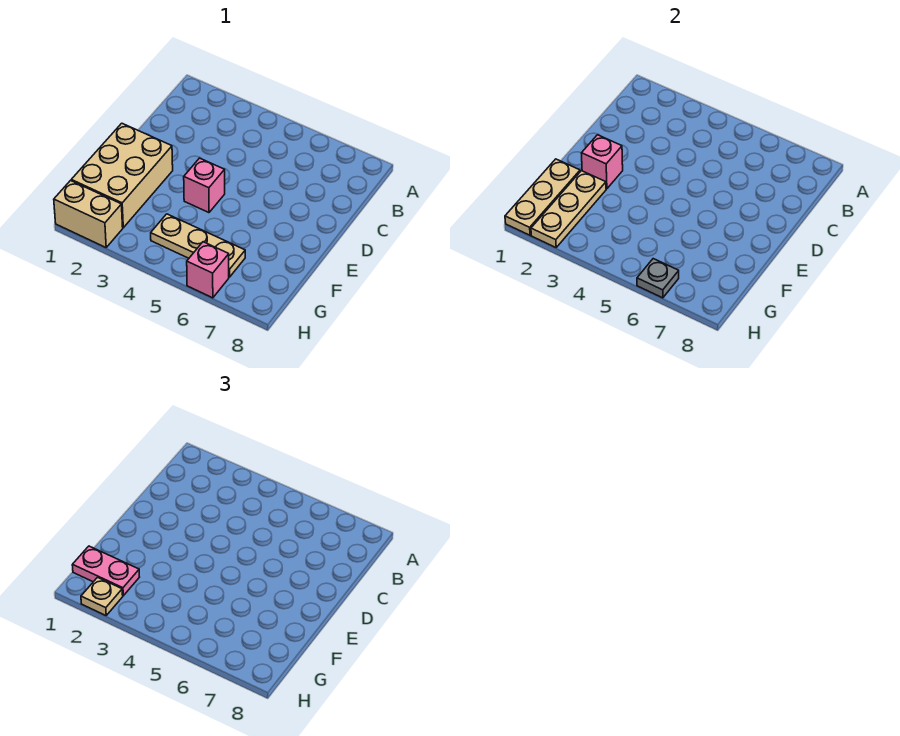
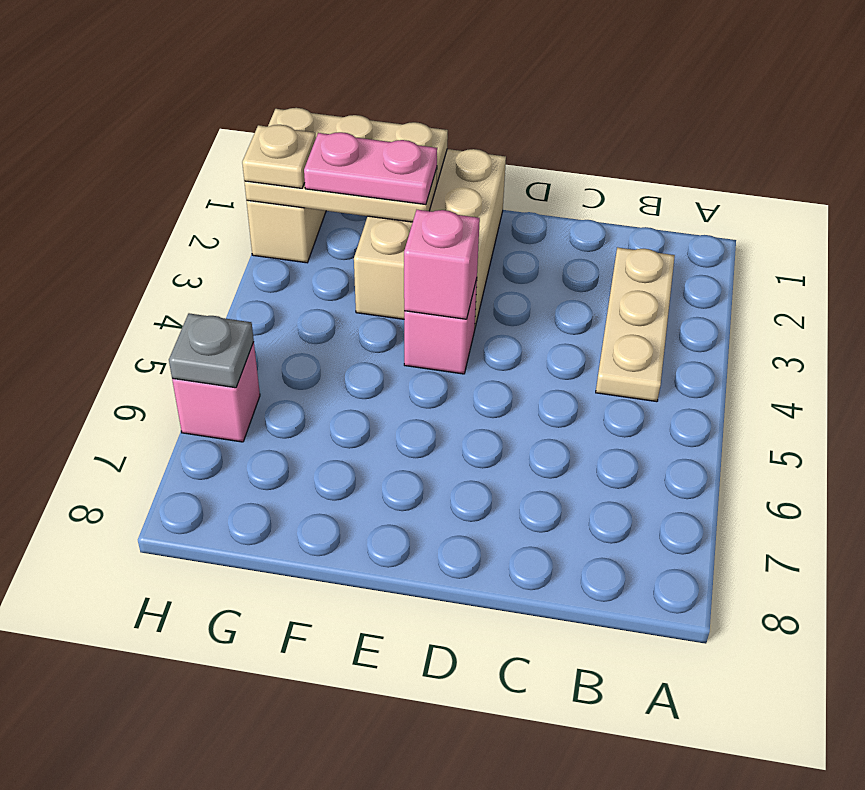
tan 2x3 brick [71,123,173,228] -> tan 2x3 brick turned to [354,149,506,327]
pink 1x1 brick [582,135,623,189] -> pink 1x1 brick moved to [404,210,480,319]
pink 1x2 plate [72,546,139,596] -> pink 1x2 plate turned to [304,132,437,205]
tan 1x3 plate [151,214,245,277] -> tan 1x3 plate moved to [596,248,675,402]

